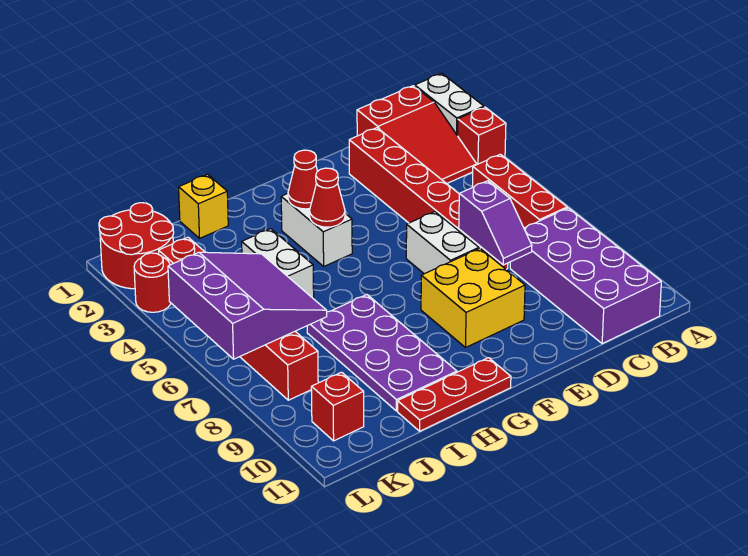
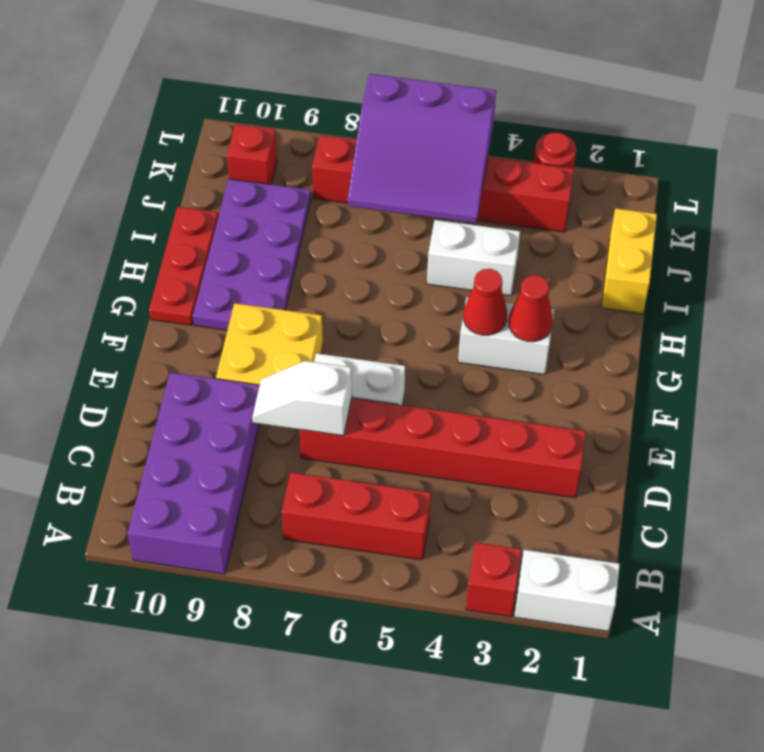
red 2x3 slope [357,86,477,184] -> none
purple 2x4 brick [510,208,661,344] -> purple 2x4 brick turned to [128,373,259,574]
purple 1x2 slope [459,181,532,265] -> white 1x2 slope [252,361,352,436]
purple 2x4 plate [307,295,457,411] -> purple 2x4 plate turned to [193,179,311,330]
yellow 1x1 brick [179,174,228,238] -> yellow 1x2 brick [601,208,657,314]
red 2x2 round brick [99,203,174,289] -> none

